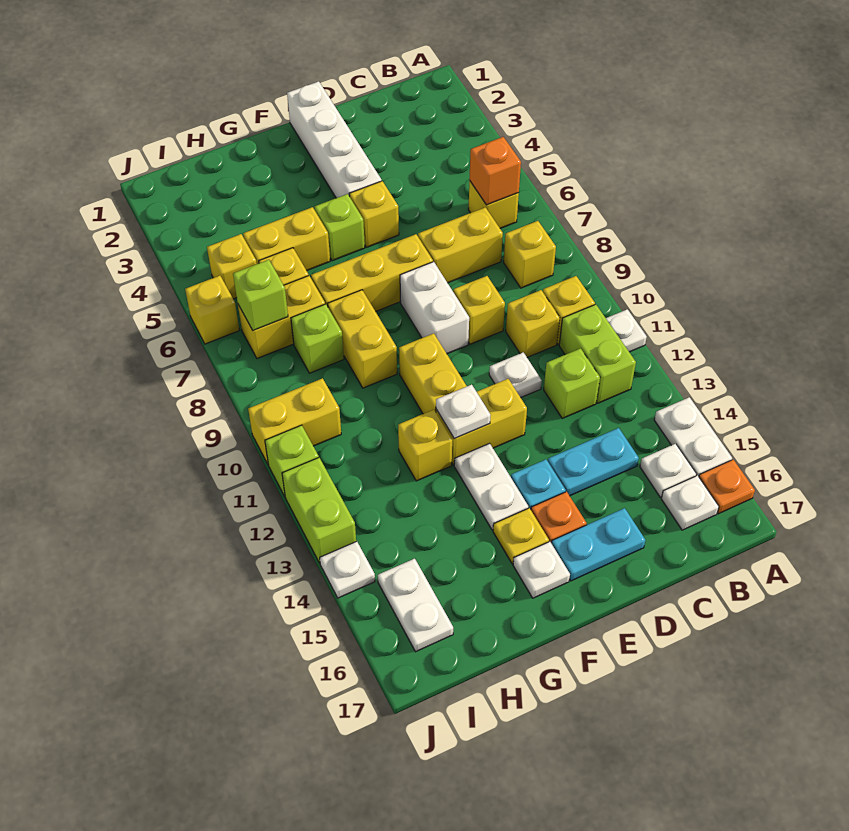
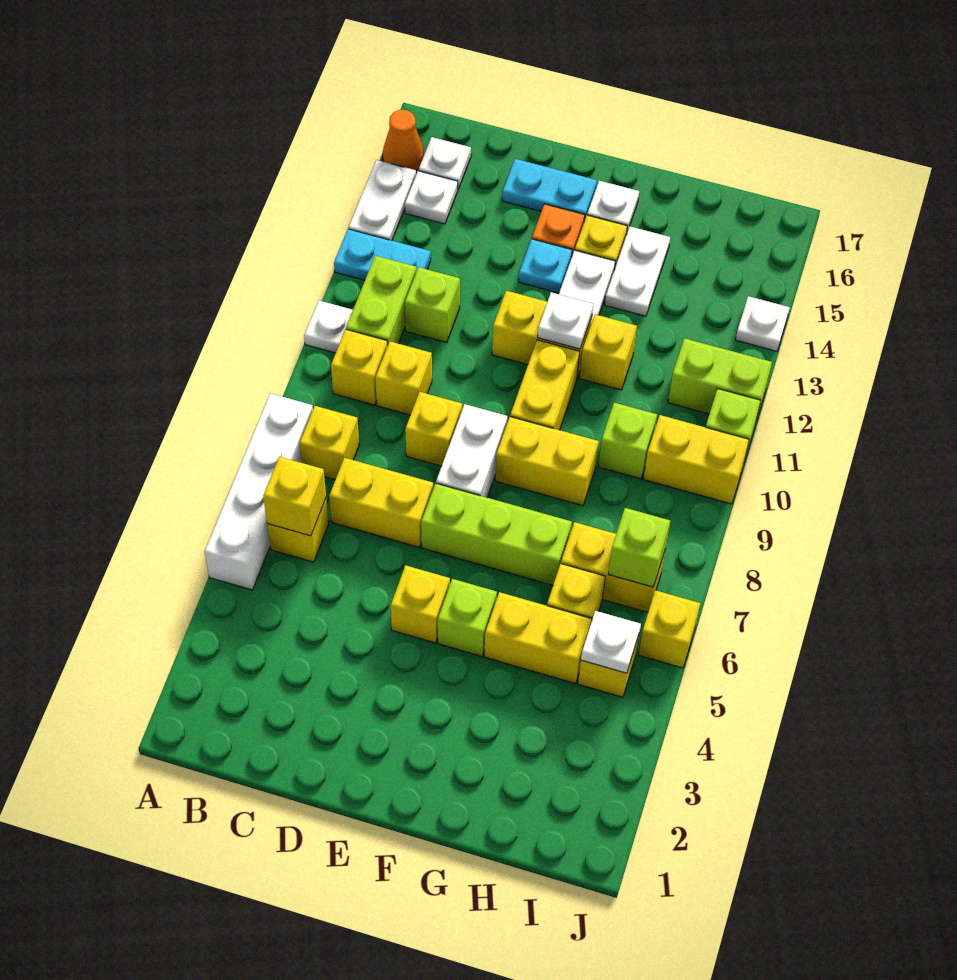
orange 1x1 plate [699,460,755,514] -> orange 1x1 cone [383,110,424,170]
orange 1x1 brick [469,137,521,205] -> yellow 1x1 brick [263,457,326,536]
cyan 1x2 plate [548,428,639,496] -> cyan 1x2 plate moved to [334,229,431,280]
white 1x1 plate [489,352,542,398] -> white 1x1 plate moved to [581,611,641,673]
white 1x4 brick [287,81,382,198] -> white 1x4 brick moved to [205,393,313,590]
yellow 1x3 brick [311,234,433,312] -> lime 1x3 brick [421,483,572,585]
yellow 1x2 brick [328,290,397,388] -> yellow 1x2 brick turned to [495,417,599,506]
lime 1x1 brick [291,304,344,373] -> lime 1x1 brick moved to [599,403,657,479]
white 1x2 plate [378,559,453,652] -> white 1x2 plate moved to [605,226,670,316]
lime 1x2 brick [282,458,356,563] -> lime 1x2 brick turned to [668,338,772,421]

